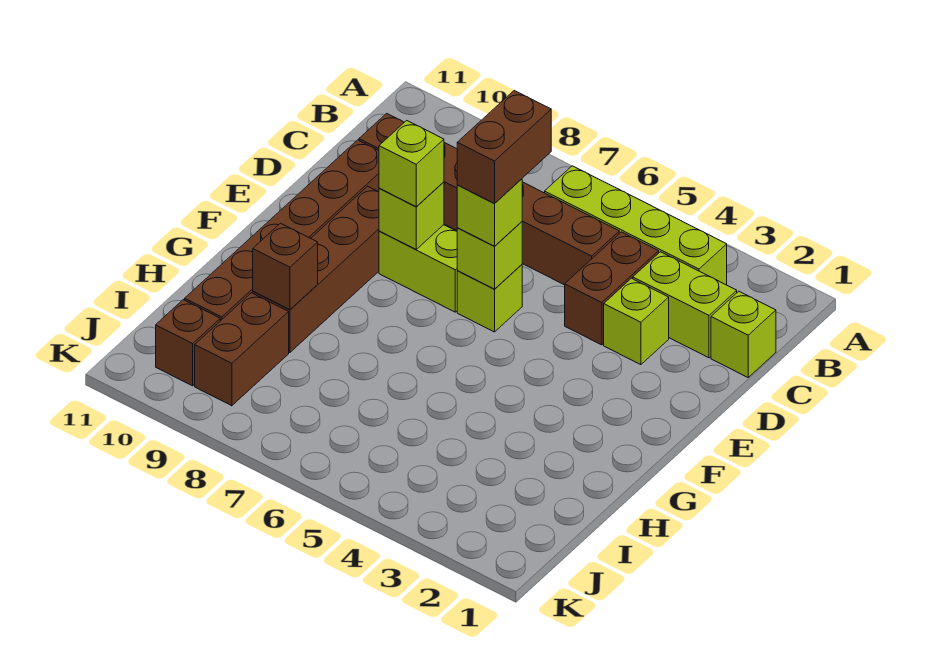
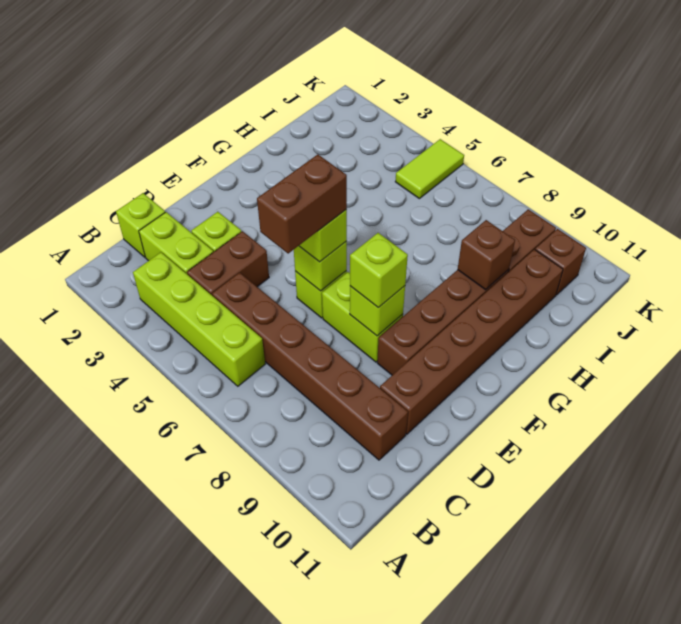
none -> lime 1x2 tile [395,139,464,199]

